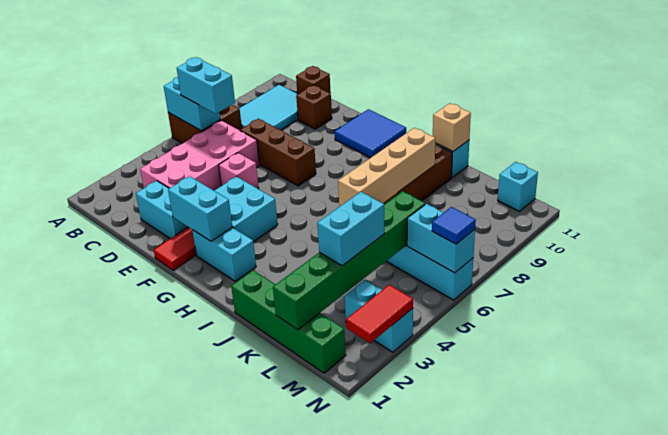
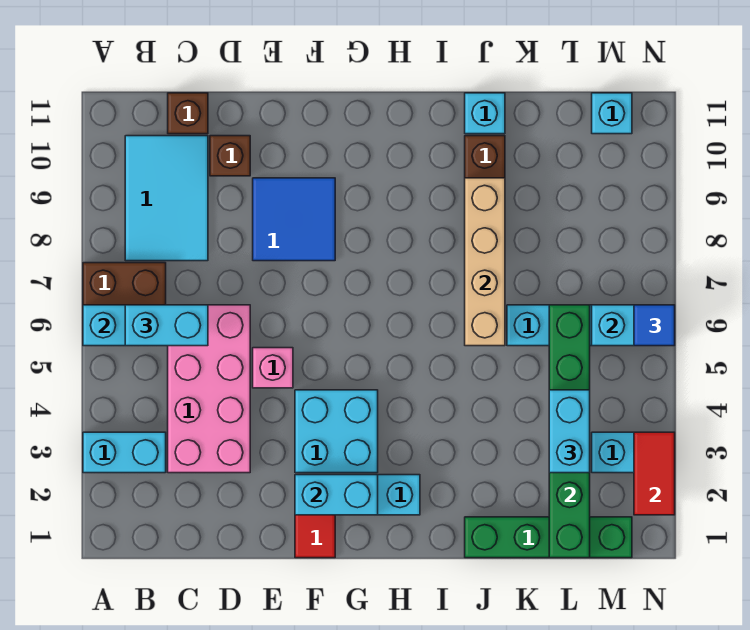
cyan 1x2 brick [136,181,188,239] -> cyan 1x2 brick moved to [83,432,166,473]
brown 1x3 brick [240,119,316,186] -> none
blue 2x2 tile [335,109,406,158] -> blue 2x2 tile moved to [253,178,335,261]
tan 1x1 brick [433,103,471,151] -> none

